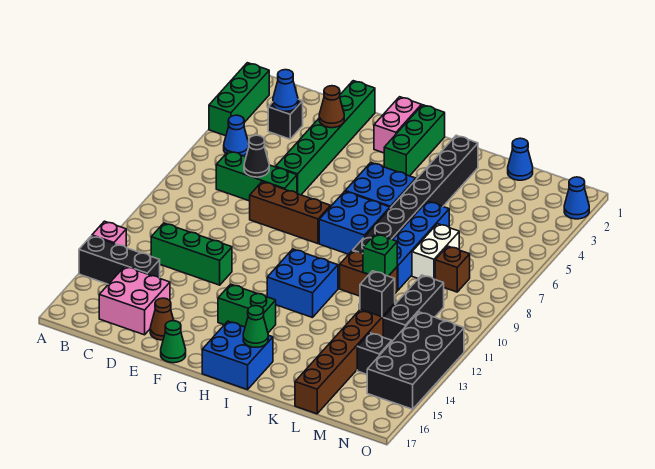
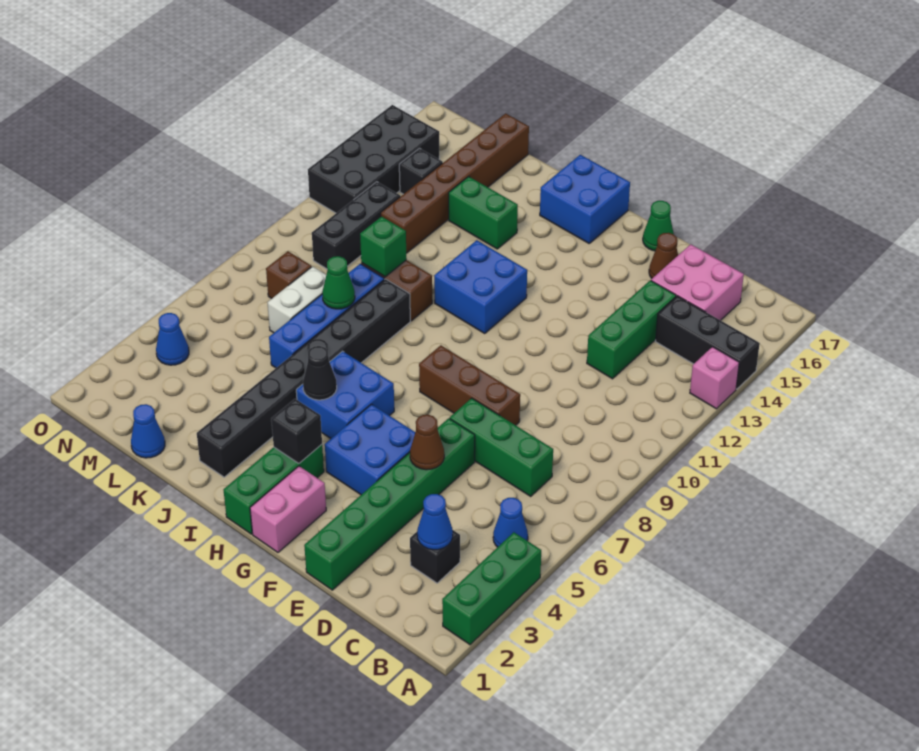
green 1x3 brick [151,223,232,285] -> green 1x3 brick turned to [587,280,676,379]
black 1x1 cone [244,135,269,177] -> black 1x1 cone moved to [303,346,337,400]
brown 1x1 cone [319,86,344,128] -> brown 1x1 cone moved to [410,415,444,470]
green 1x2 brick [218,284,276,333] -> green 1x2 brick moved to [449,176,518,249]
blue 2x2 brick [319,191,390,254] -> blue 2x2 brick moved to [325,404,415,495]
green 1x1 cone [243,306,268,347] -> green 1x1 cone moved to [322,256,355,309]
black 1x1 brick [360,271,395,317] -> black 1x1 brick moved to [271,399,322,463]
blue 1x1 cone [564,177,589,219] -> blue 1x1 cone moved to [156,313,189,365]

